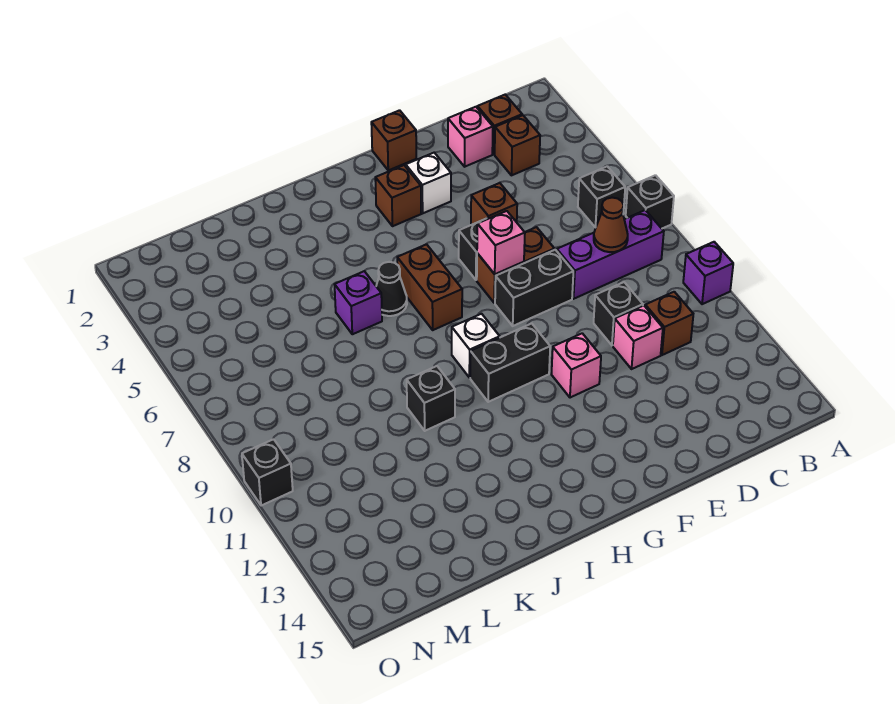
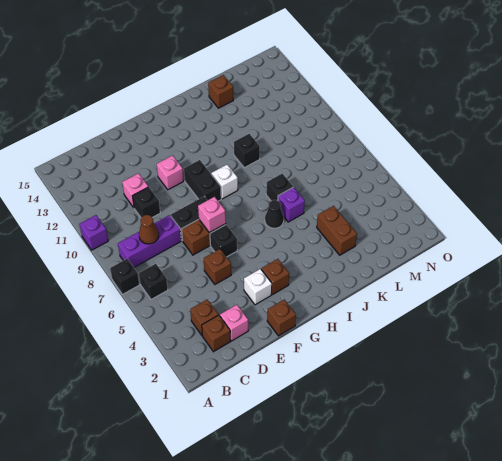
brown 1x1 brick [645,292,693,355] -> brown 1x1 brick moved to [208,75,233,108]
black 1x2 brick [470,324,550,402] -> black 1x2 brick turned to [184,160,221,201]
brown 1x2 brick [397,244,462,330] -> brown 1x2 brick moved to [317,206,357,255]
black 1x1 brick [242,439,293,506] -> black 1x1 brick moved to [266,174,293,201]

